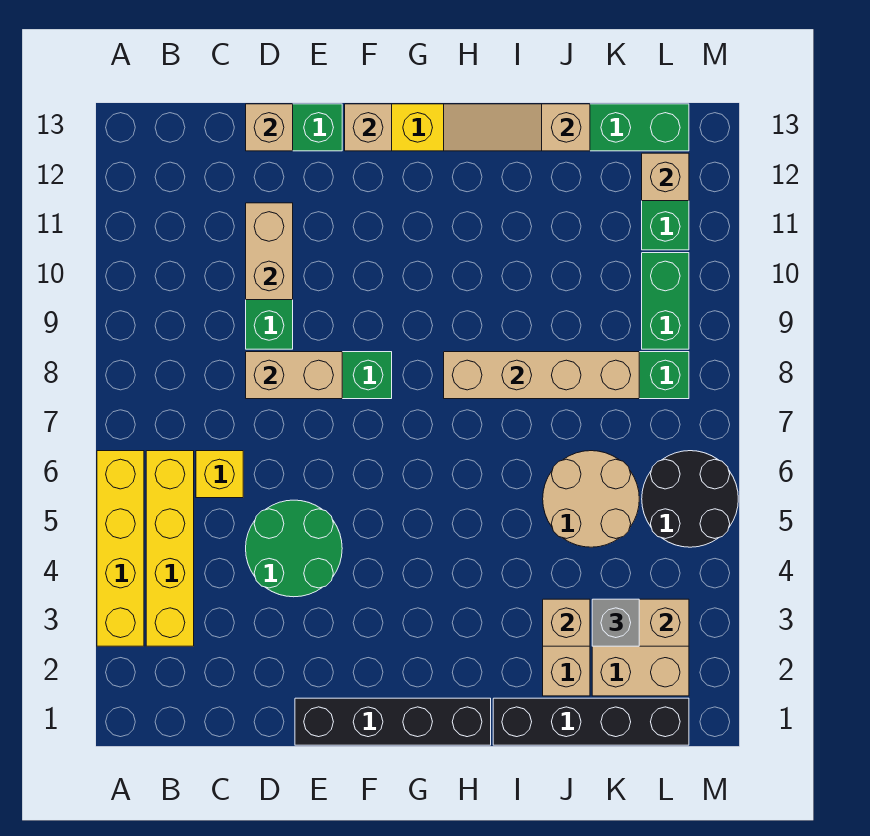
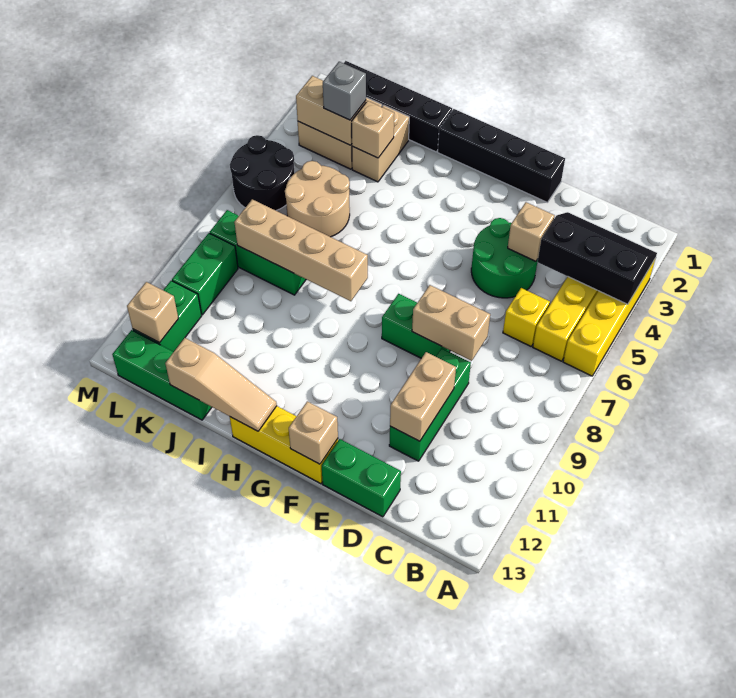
none -> black 2x3 slope [538,212,657,304]
tan 1x1 brick [246,104,293,151] -> tan 1x1 brick moved to [508,202,555,261]

